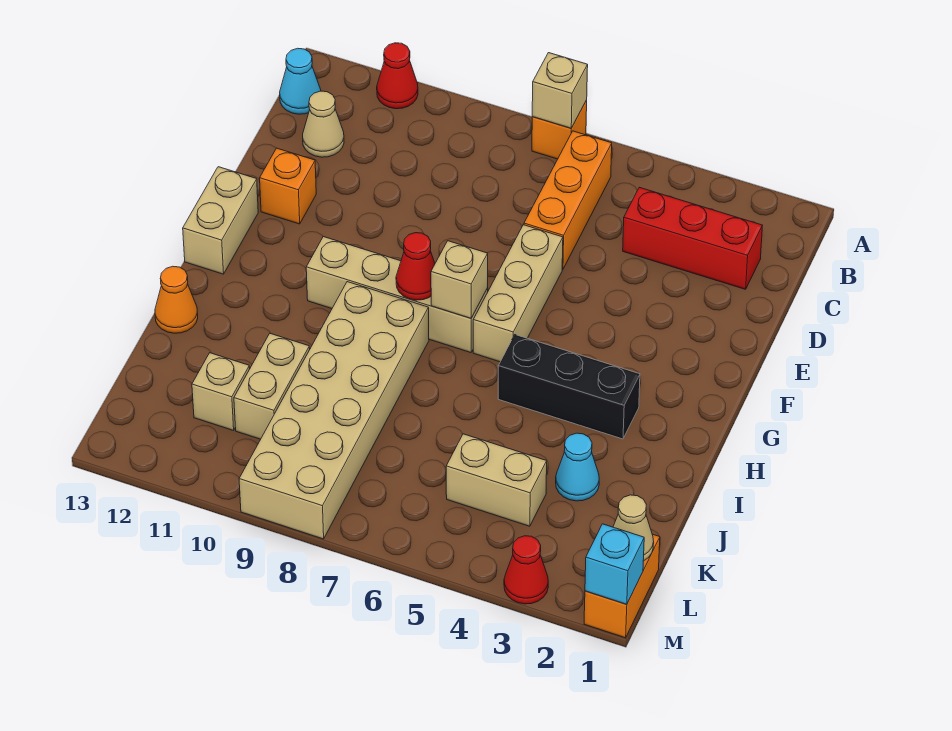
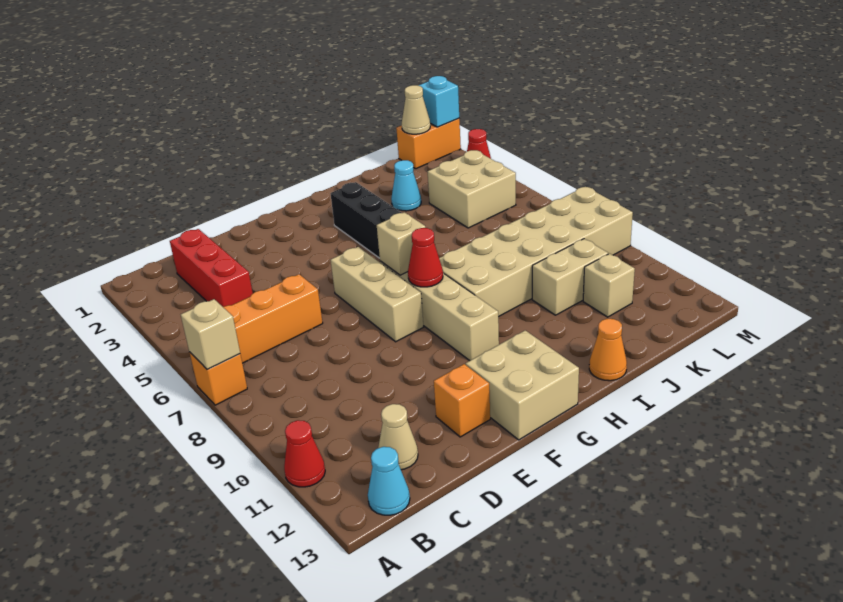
tan 1x3 brick [473,225,563,362] -> tan 1x3 brick turned to [331,247,423,342]
tan 1x2 brick [183,167,258,274] -> tan 2x2 brick [466,330,579,440]
tan 1x2 brick [446,434,547,526] -> tan 2x2 brick [428,150,516,228]

